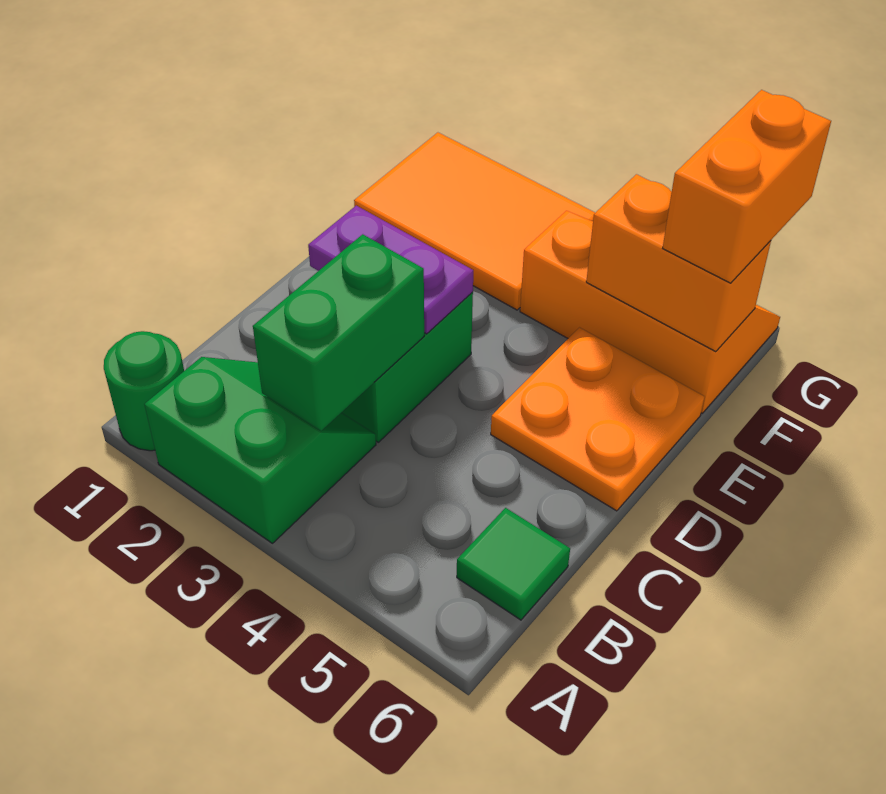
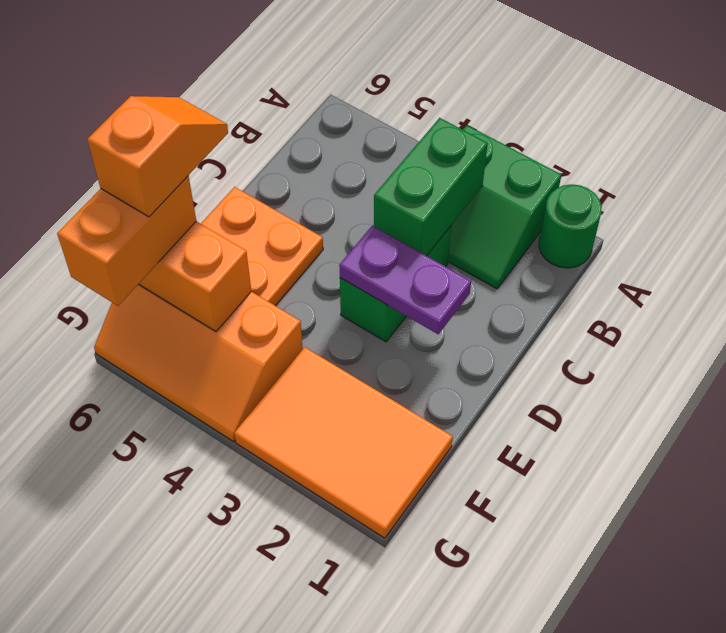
green 1x1 tile [457,508,570,620] -> none
none -> orange 1x2 slope [87,96,228,217]

